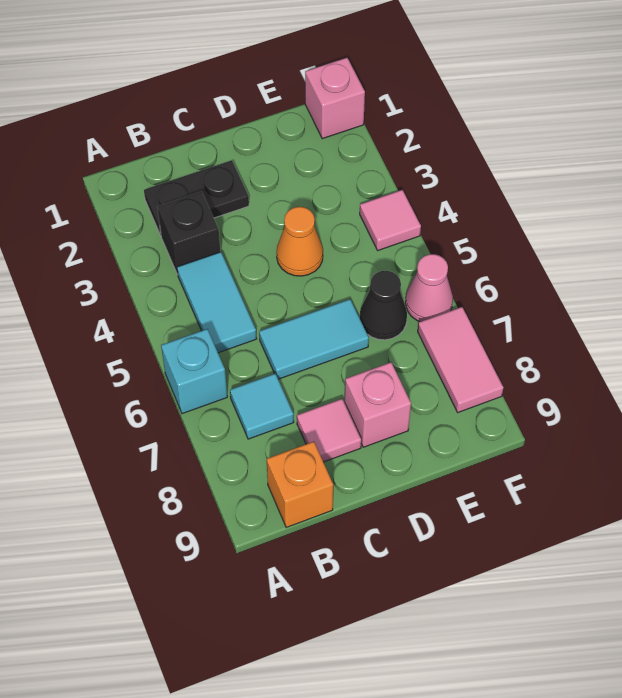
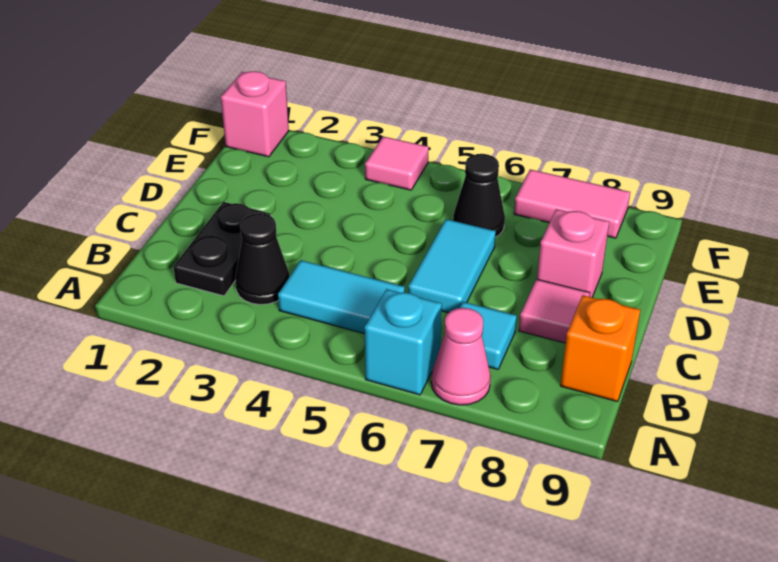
black 1x1 brick [157,192,220,274] -> black 1x1 cone [235,213,289,305]
orange 1x1 cone [276,207,323,276] -> none
pink 1x1 cone [405,254,453,322] -> pink 1x1 cone moved to [431,308,491,405]

